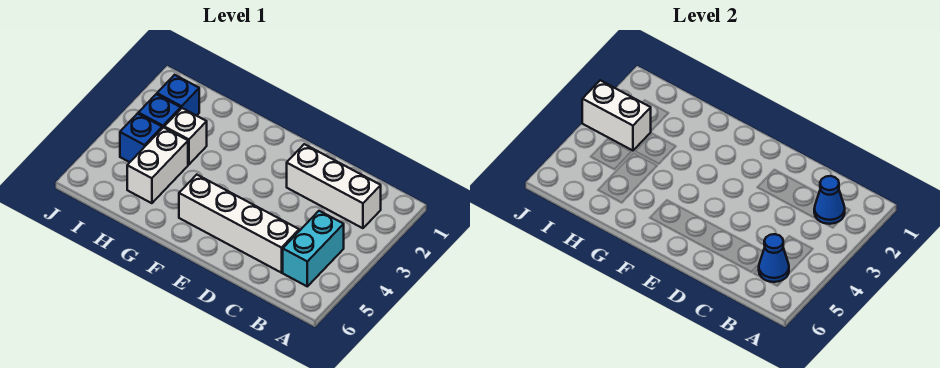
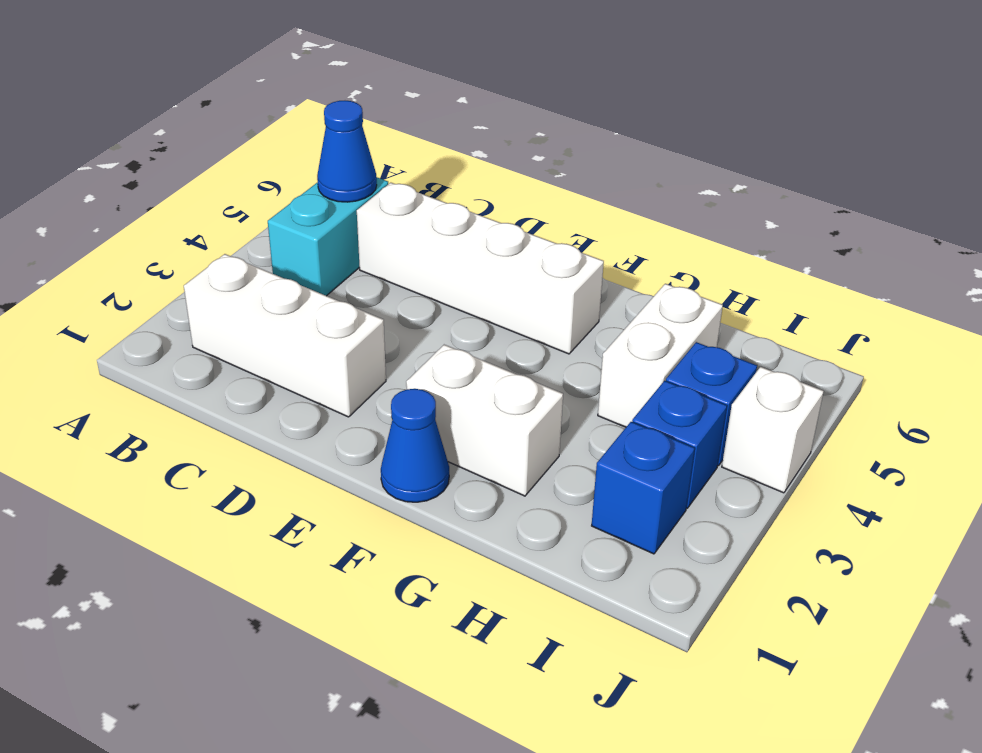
blue 1x1 cone [814,176,845,224] -> blue 1x1 cone moved to [381,389,449,502]
white 1x1 brick [164,108,207,164] -> white 1x1 brick moved to [722,367,824,493]
white 1x2 brick [582,80,651,151] -> white 1x2 brick moved to [406,345,563,496]

